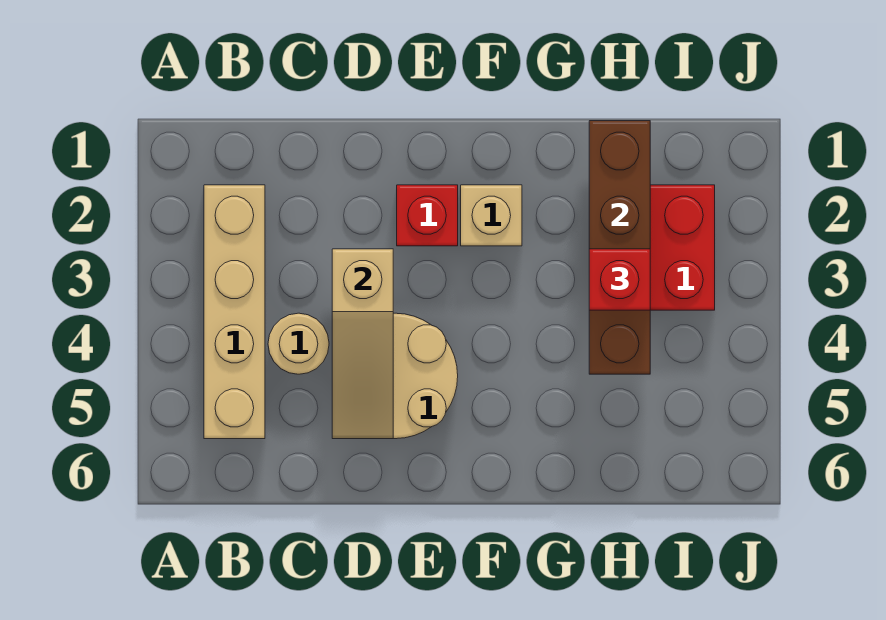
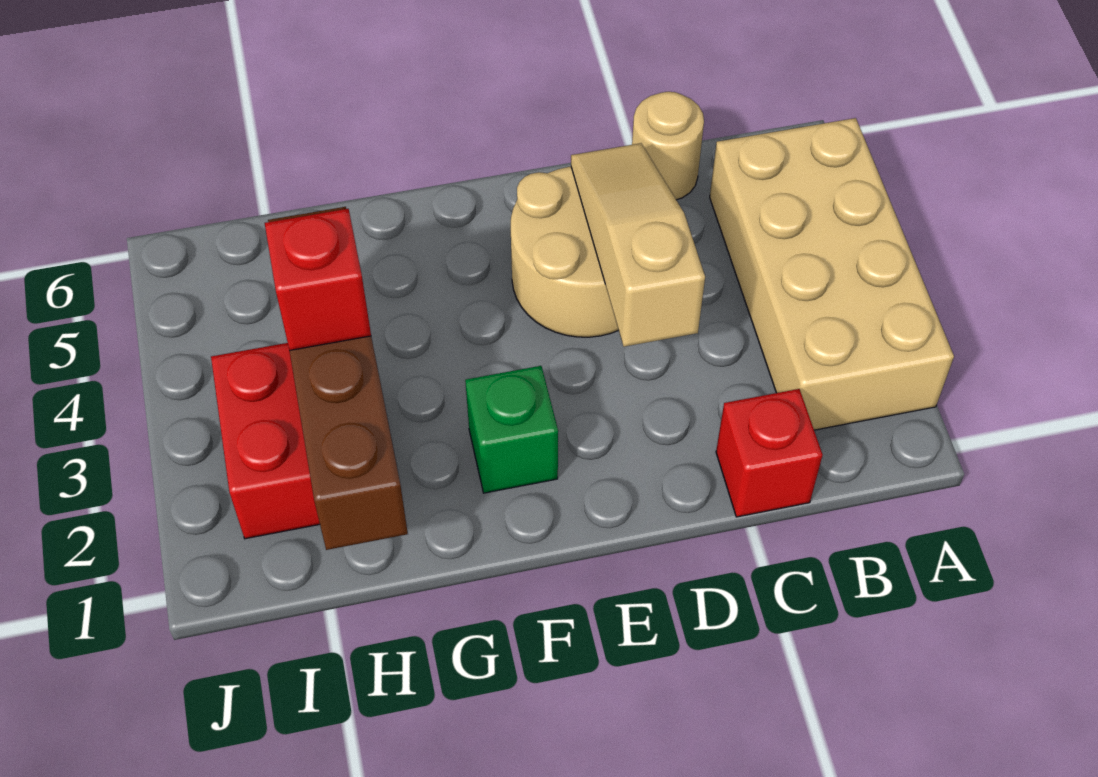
tan 1x4 brick [204,185,265,439] -> tan 2x4 brick [710,118,954,430]
tan 1x1 round brick [268,313,329,374] -> tan 1x1 round brick moved to [632,92,704,200]
red 1x1 brick [397,185,458,246] -> red 1x1 brick moved to [716,389,823,517]
tan 1x1 brick [461,185,522,246] -> green 1x1 brick [465,366,558,493]

